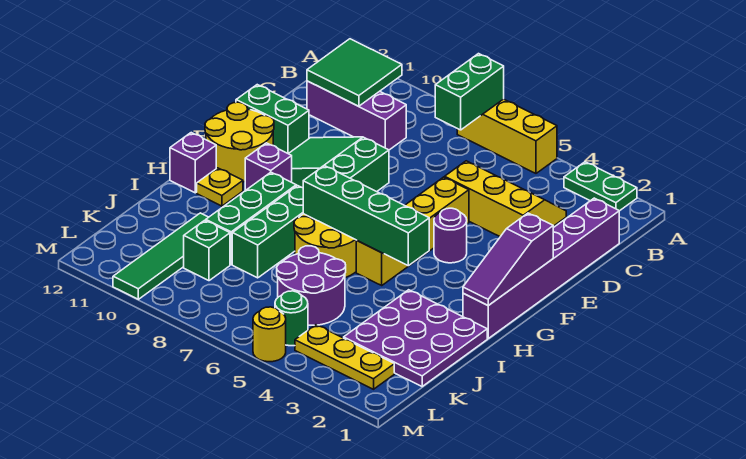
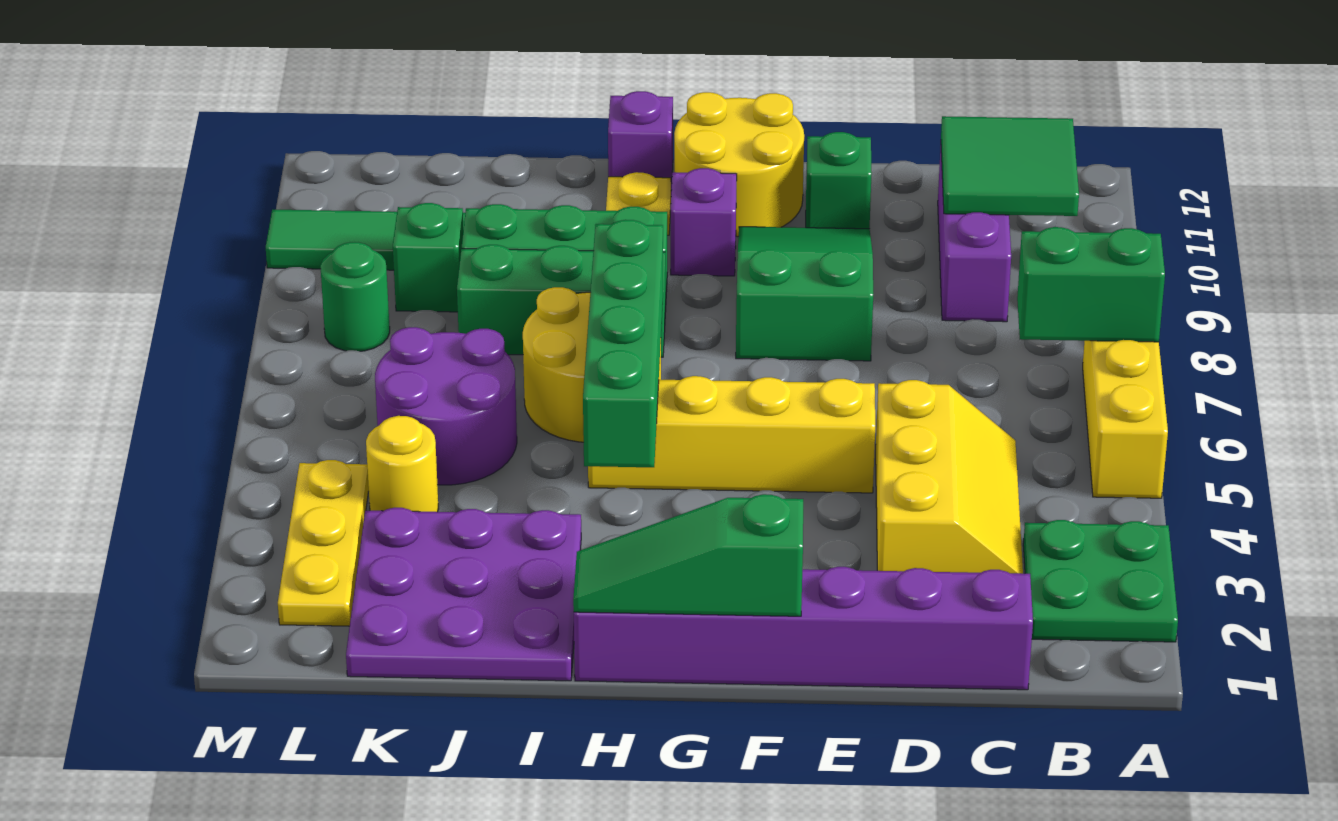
green 1x2 plate [564,162,637,211] -> green 2x2 plate [1023,520,1178,642]
green 1x2 brick [236,85,309,154] -> green 1x1 brick [806,132,872,229]
purple 1x3 slope [463,213,553,305] -> green 1x3 slope [573,494,803,616]
purple 1x1 round brick [434,208,467,263] -> none
green 1x1 round brick [275,291,308,346] -> green 1x1 round brick moved to [320,242,390,351]
yellow 1x1 round brick [253,307,286,362] -> yellow 1x1 round brick moved to [366,416,438,512]

